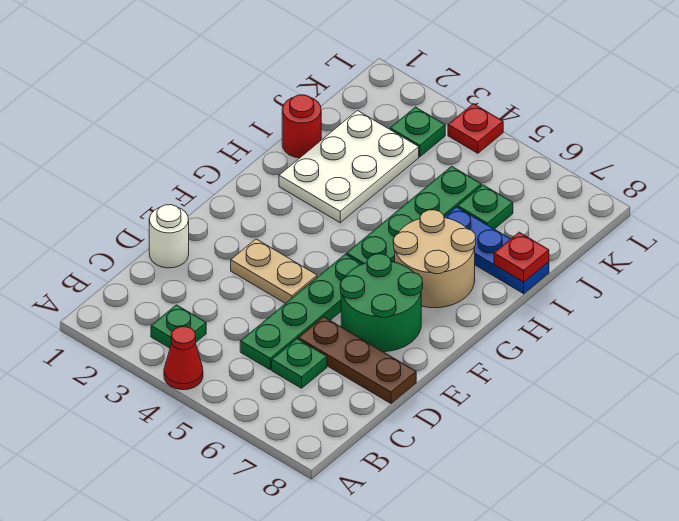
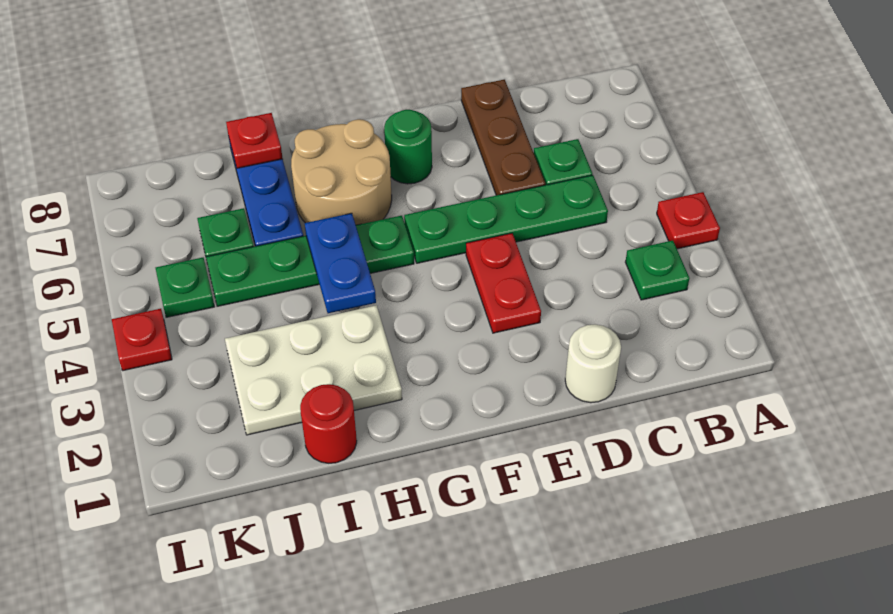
red 1x1 cone [164,326,203,390] -> red 1x1 plate [657,192,720,249]
tan 1x2 plate [231,239,317,304] -> red 1x2 plate [466,233,541,333]
green 2x2 round brick [340,254,423,352] -> green 1x1 round brick [384,110,432,184]
none -> blue 1x2 plate [305,213,376,313]
green 1x1 plate [390,107,445,157] -> green 1x1 plate moved to [156,258,215,317]

